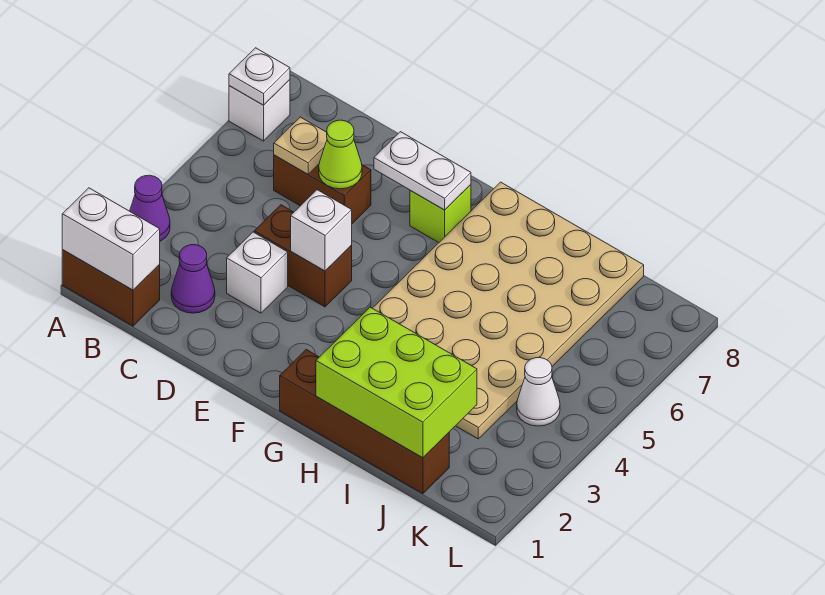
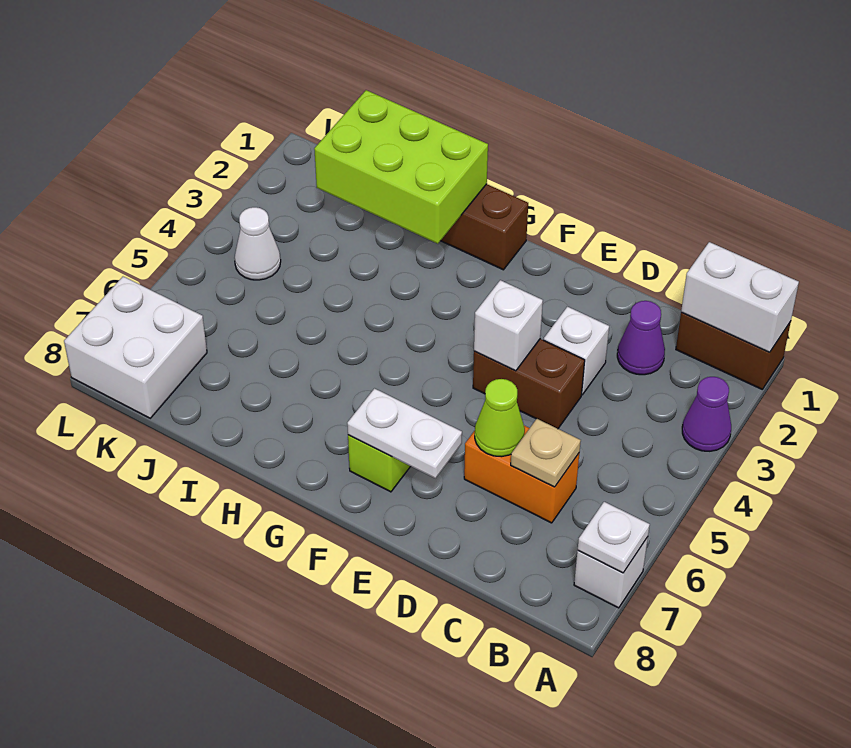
brown 1x2 brick [274,155,371,223] -> orange 1x2 brick [464,426,579,523]
tan 4x6 plate [373,182,644,439] -> none
none -> white 2x2 brick [64,277,207,418]

